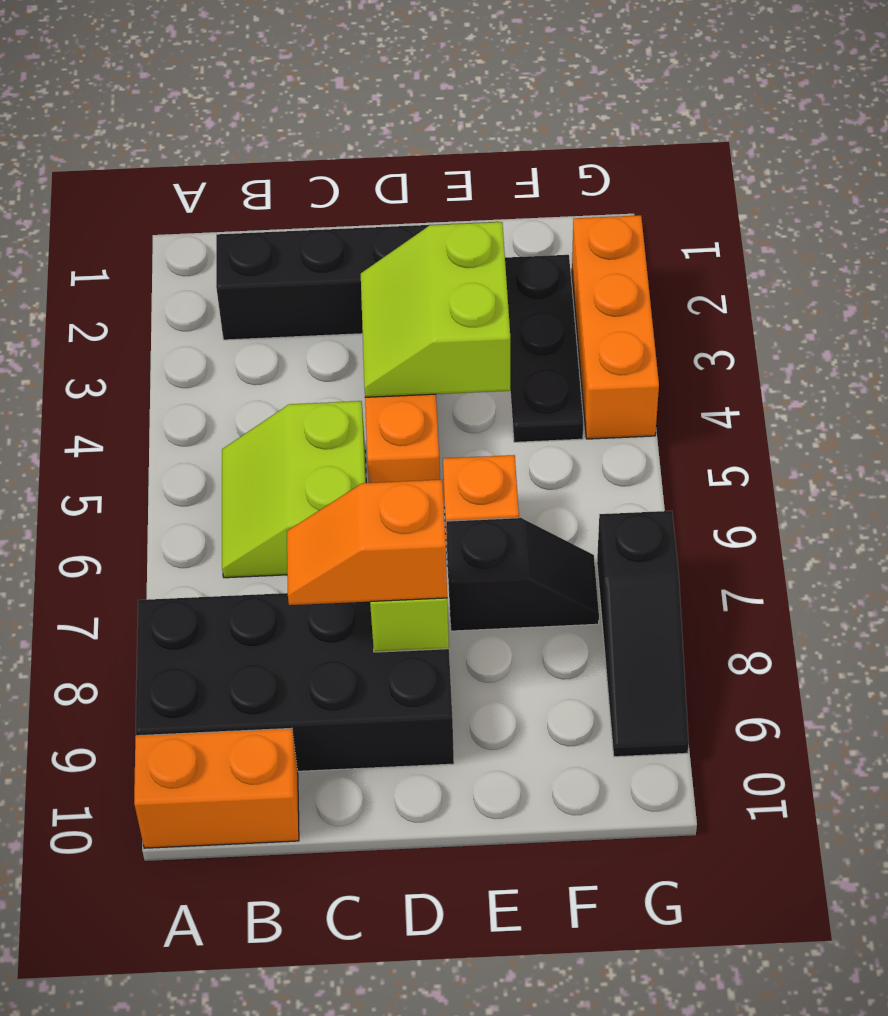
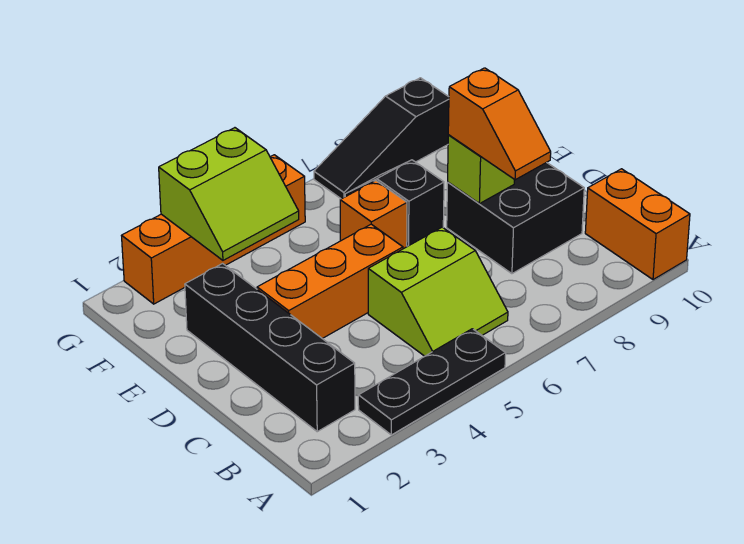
black 2x4 brick [136,593,454,771] -> black 2x2 brick [447,162,584,274]
lime 2x2 slope [361,222,510,397] -> lime 2x2 slope moved to [159,128,299,260]
black 1x3 plate [505,255,583,442] -> black 1x3 plate moved to [358,329,506,435]
orange 1x3 brick [572,215,659,439] -> orange 1x4 brick [121,155,305,304]
black 1x3 slope [597,511,689,757] -> black 1x3 slope turned to [314,78,449,199]

